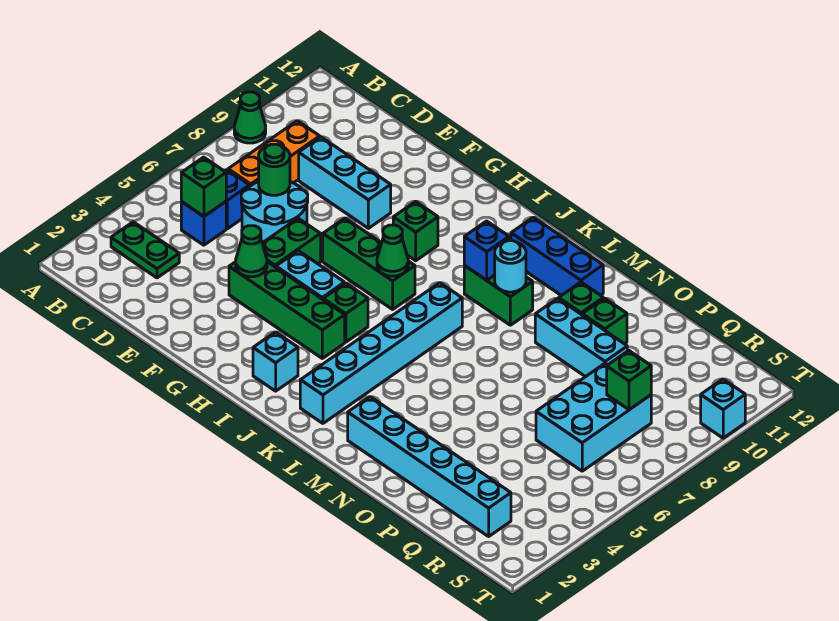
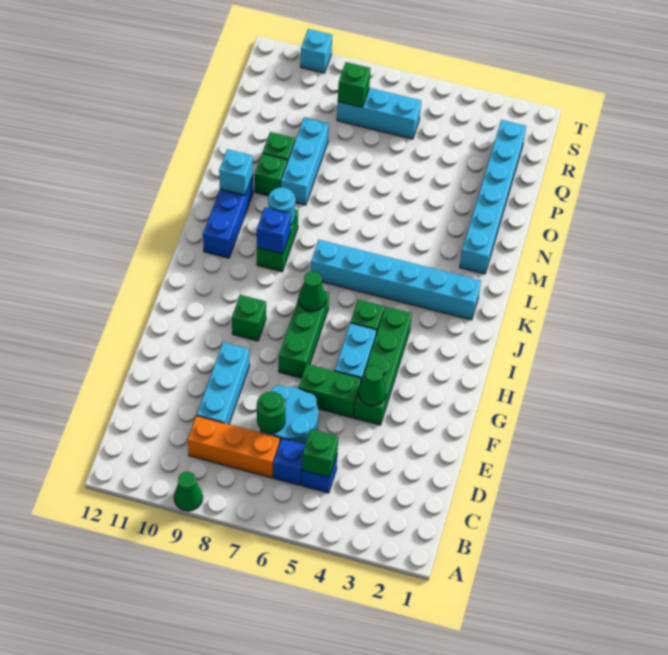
green 1x2 plate [111,222,179,278] -> none
cyan 1x1 brick [253,332,298,391] -> cyan 1x1 brick moved to [219,149,253,195]
cyan 2x3 brick [536,363,651,471] -> cyan 1x3 brick [337,88,421,139]

